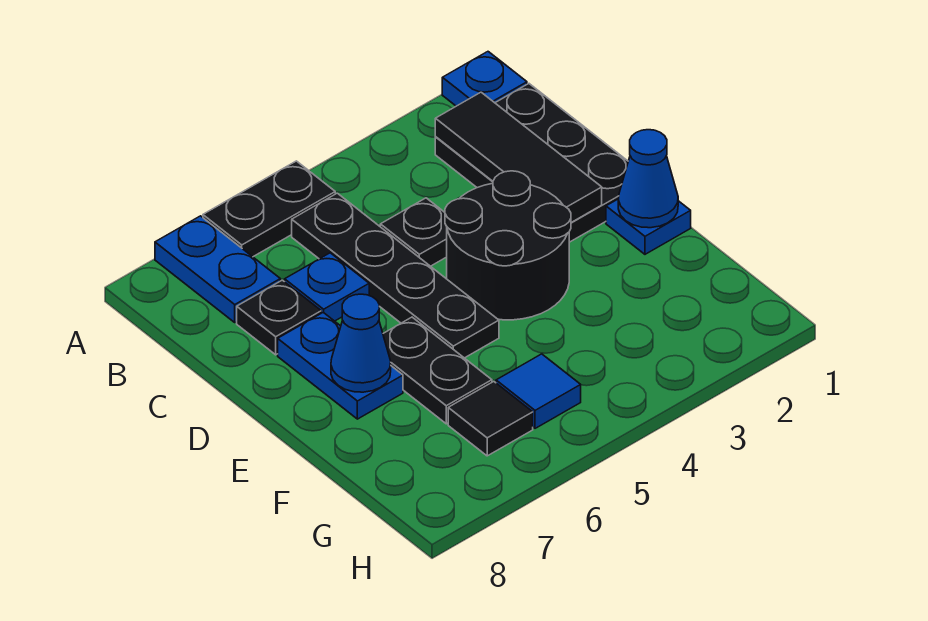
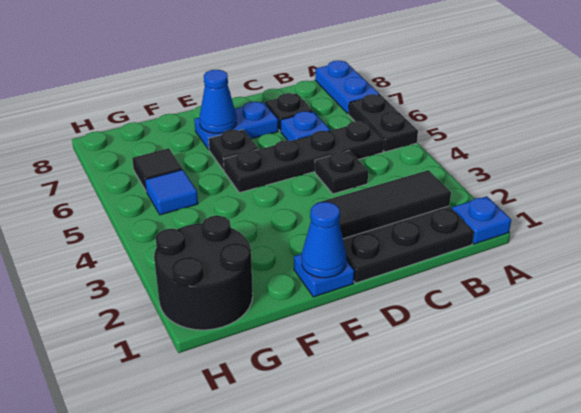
blue 1x2 plate [155,216,280,322] -> blue 1x2 plate turned to [315,61,379,114]
black 2x2 round brick [445,171,571,320] -> black 2x2 round brick moved to [154,216,253,330]
black 1x2 plate [383,317,492,424] -> black 1x1 plate [209,130,258,171]

